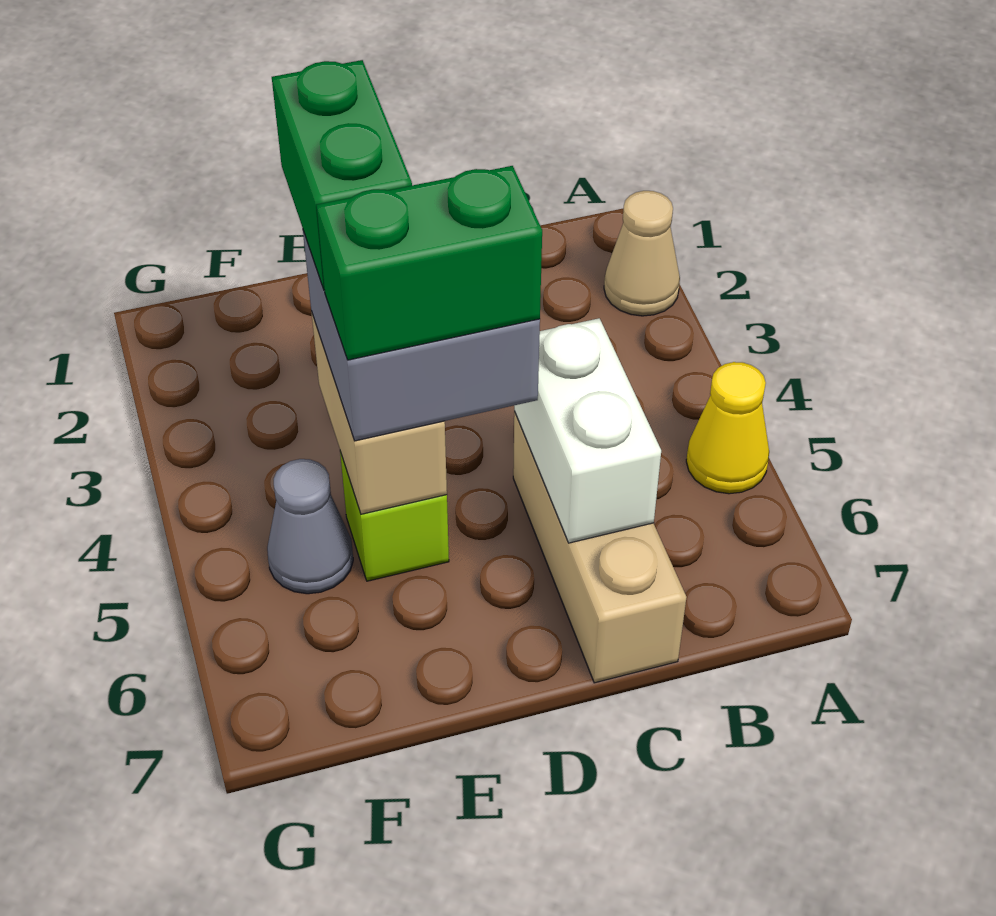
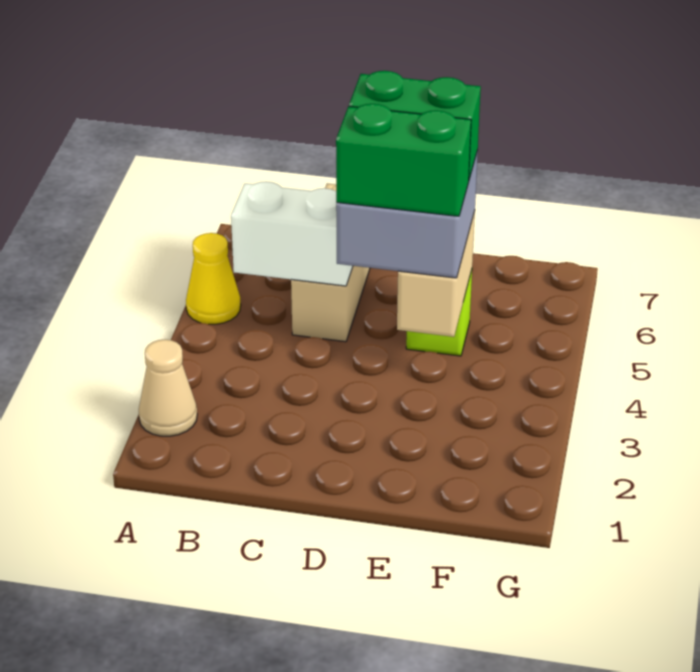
white 1x2 brick [514,318,661,543] -> white 1x2 brick turned to [231,182,353,286]
green 1x2 brick [272,60,412,290] -> green 1x2 brick turned to [336,104,471,216]
grey 1x1 cone [267,459,353,594] -> none

